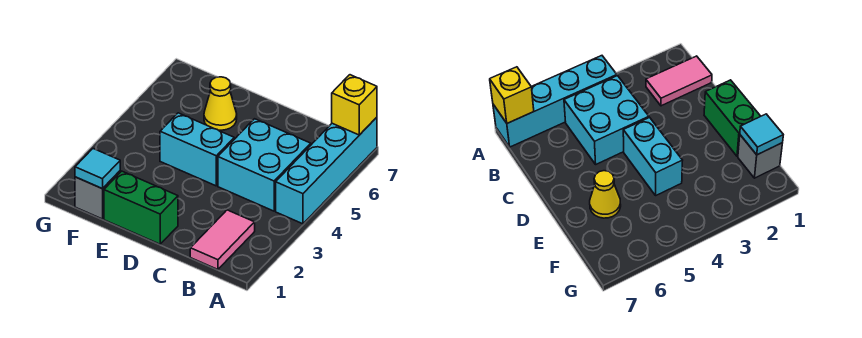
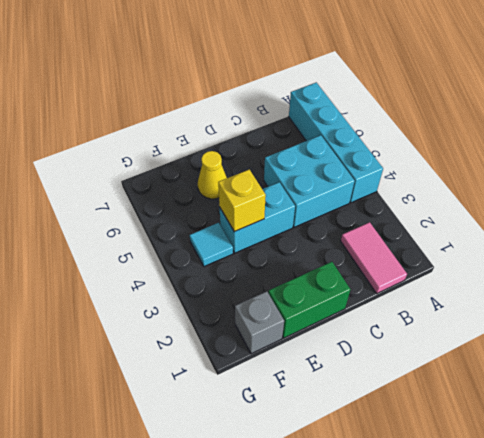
yellow 1x1 brick [332,75,377,135] -> yellow 1x1 brick moved to [218,170,266,232]
cyan 1x1 tile [75,149,120,189] -> cyan 1x1 tile moved to [190,223,233,266]

